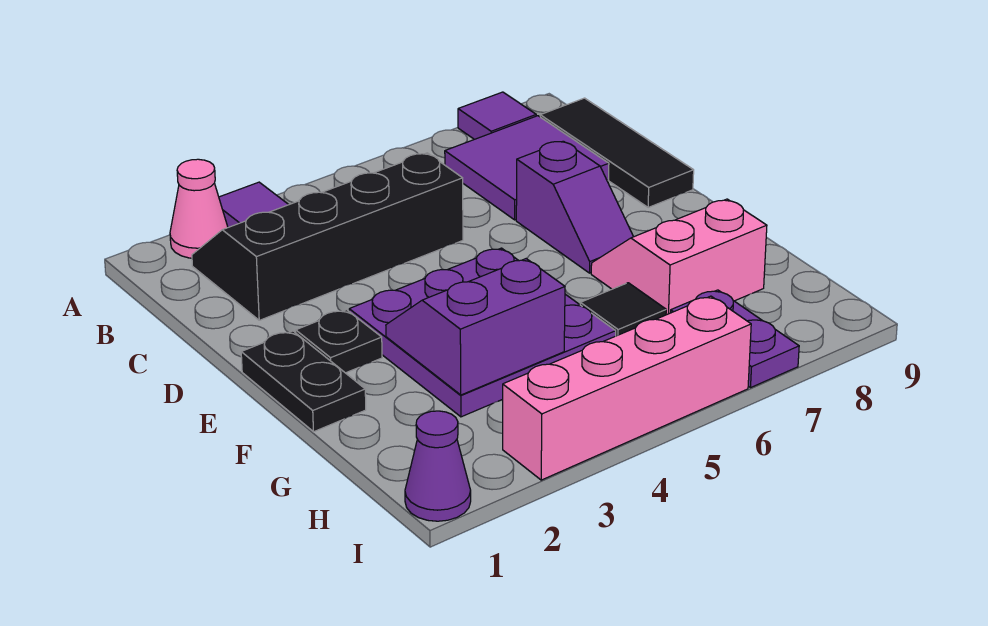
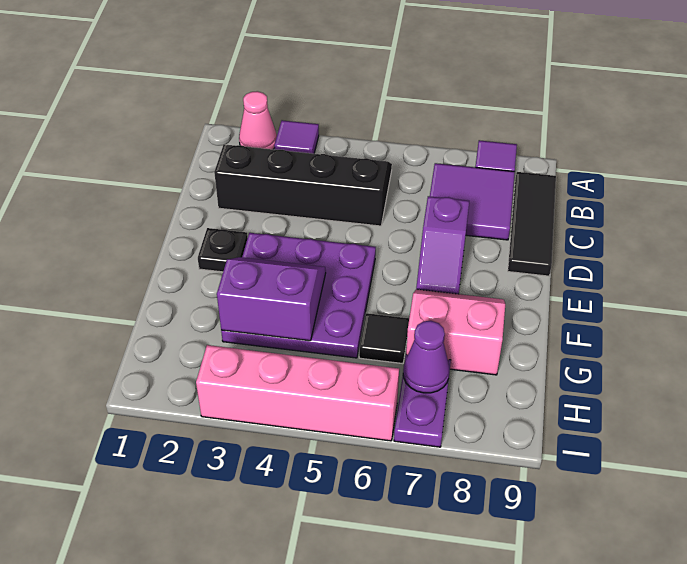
black 1x2 plate [241,331,366,432] -> none
purple 1x1 cone [405,411,471,521] -> purple 1x1 cone moved to [403,321,449,393]

